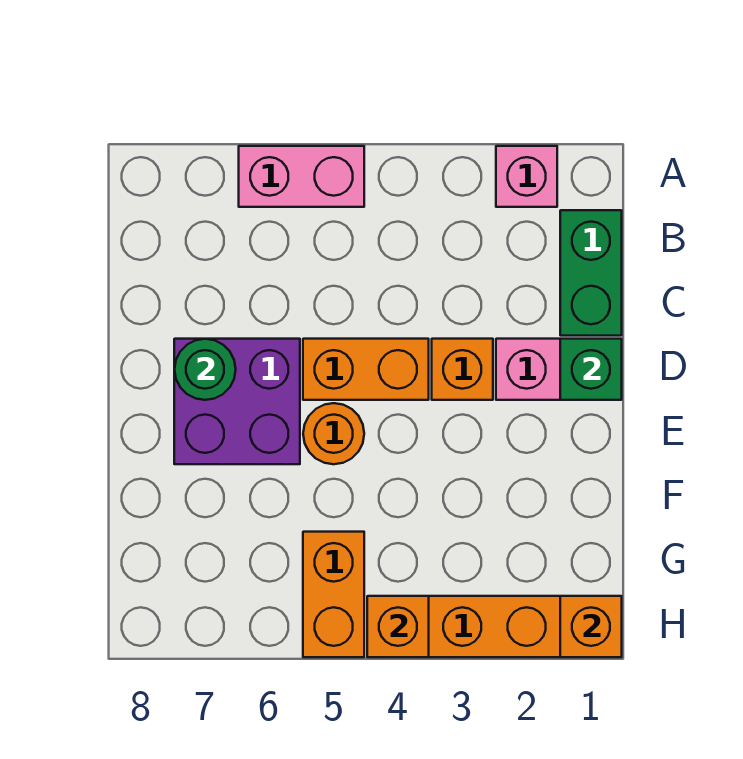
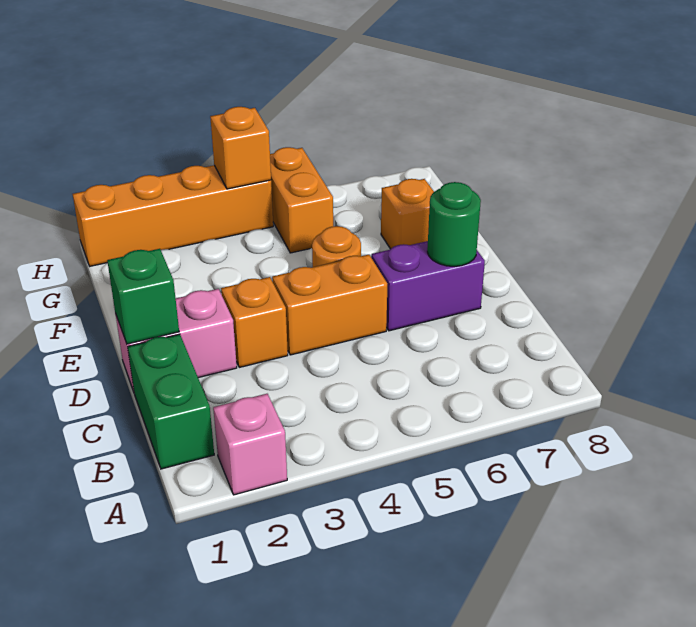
pink 1x2 brick [239,146,364,207] -> none
purple 2x2 brick [174,339,300,464] -> purple 1x2 brick [371,241,485,331]
orange 1x1 brick [560,596,622,657] -> orange 1x1 brick moved to [381,179,434,249]

